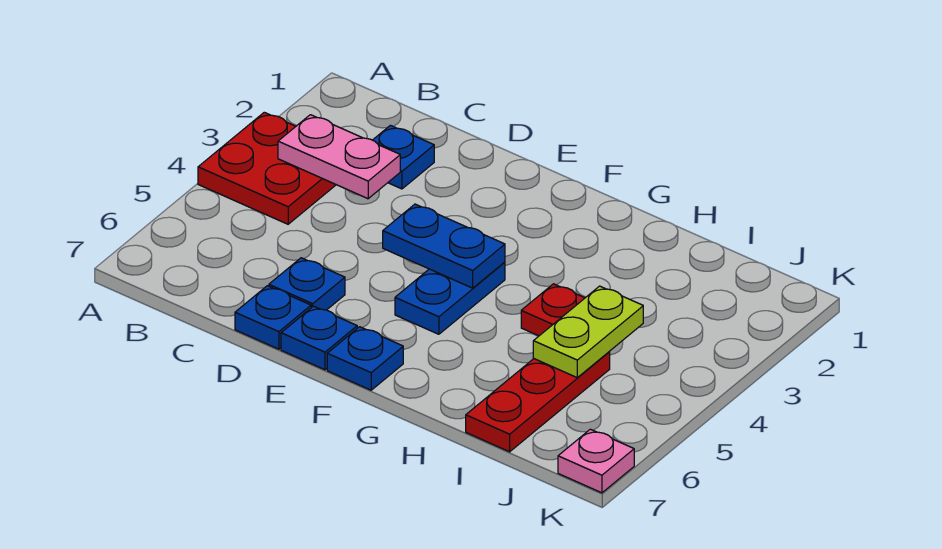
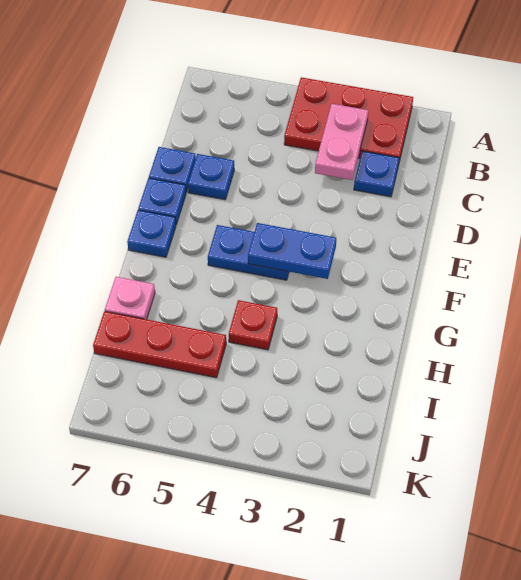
red 2x2 plate [198,112,336,224] -> red 2x3 plate [284,77,413,162]
blue 1x2 plate [383,204,505,288] -> blue 1x2 plate turned to [248,223,336,279]
lime 1x2 plate [533,286,643,377] -> none
pink 1x1 plate [558,429,634,493] -> pink 1x1 plate moved to [105,277,155,319]

